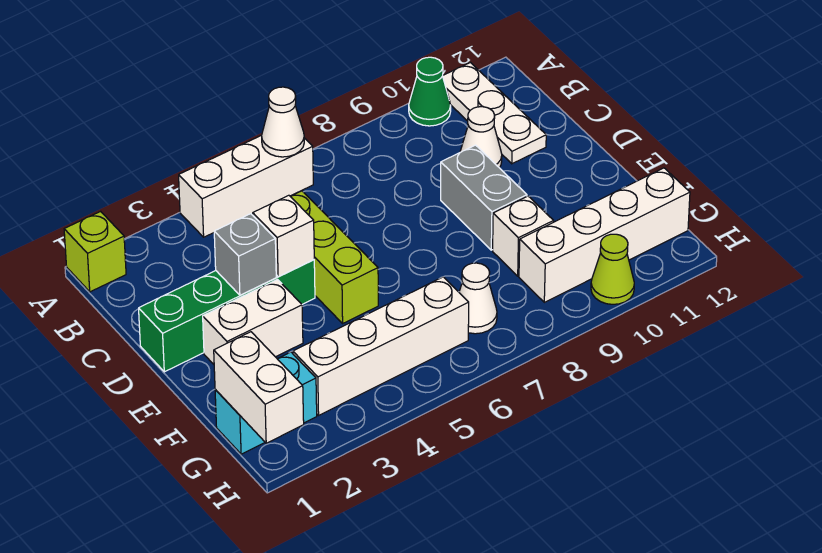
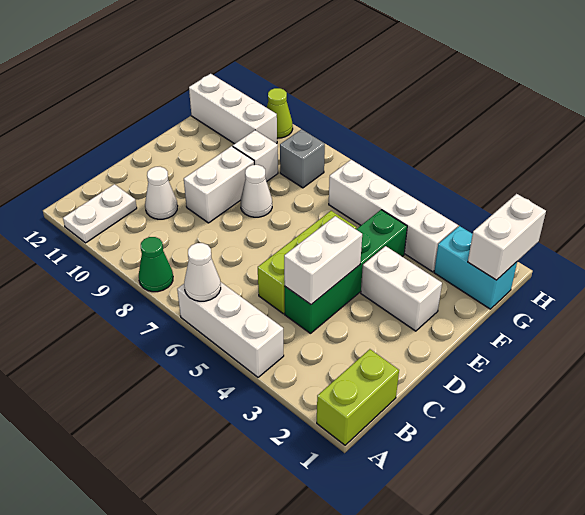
lime 1x1 brick [64,211,126,292] -> lime 1x2 brick [317,349,399,445]
green 1x1 cone [409,57,451,126] -> green 1x1 cone moved to [139,237,173,292]
white 1x3 plate [443,63,546,164] -> white 1x2 plate [63,184,137,243]
green 1x4 brick [139,260,315,372] -> green 1x4 brick turned to [285,210,407,333]
grey 1x1 brick [214,214,276,295] -> grey 1x1 brick moved to [280,129,325,188]
white 1x1 brick [253,195,314,277] -> white 1x2 brick [284,216,362,305]
grey 1x2 brick [441,145,527,250] -> white 1x2 brick [184,146,254,223]
white 1x1 cone [459,263,497,334] -> white 1x1 cone moved to [241,165,272,217]
white 1x4 brick [519,168,690,302] -> white 1x3 brick [189,74,277,144]

